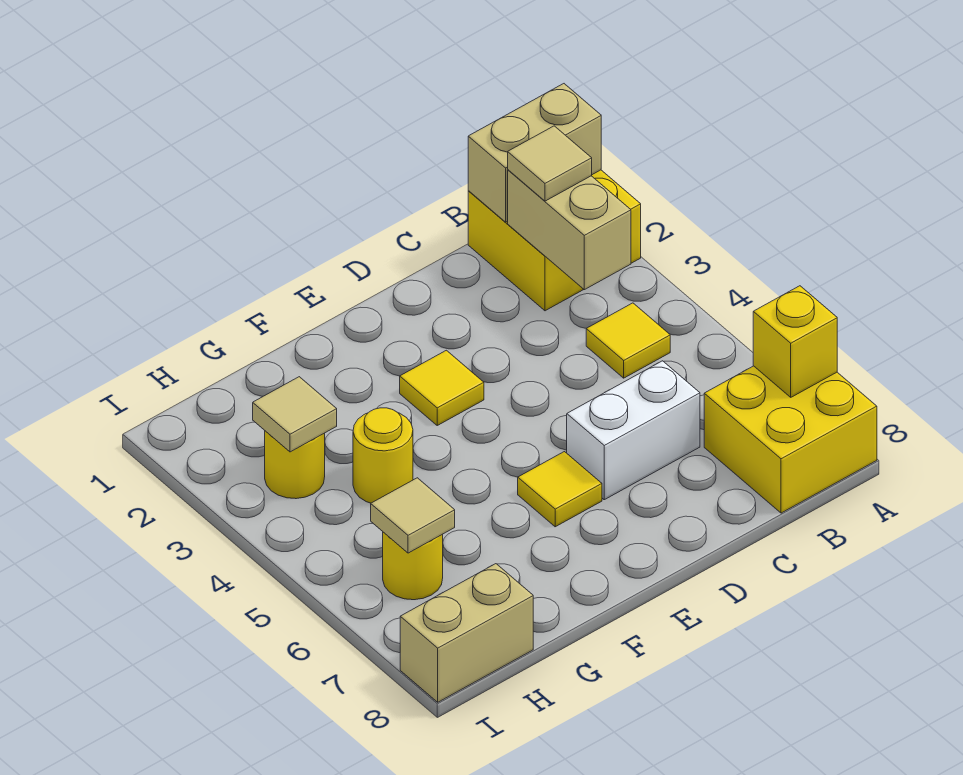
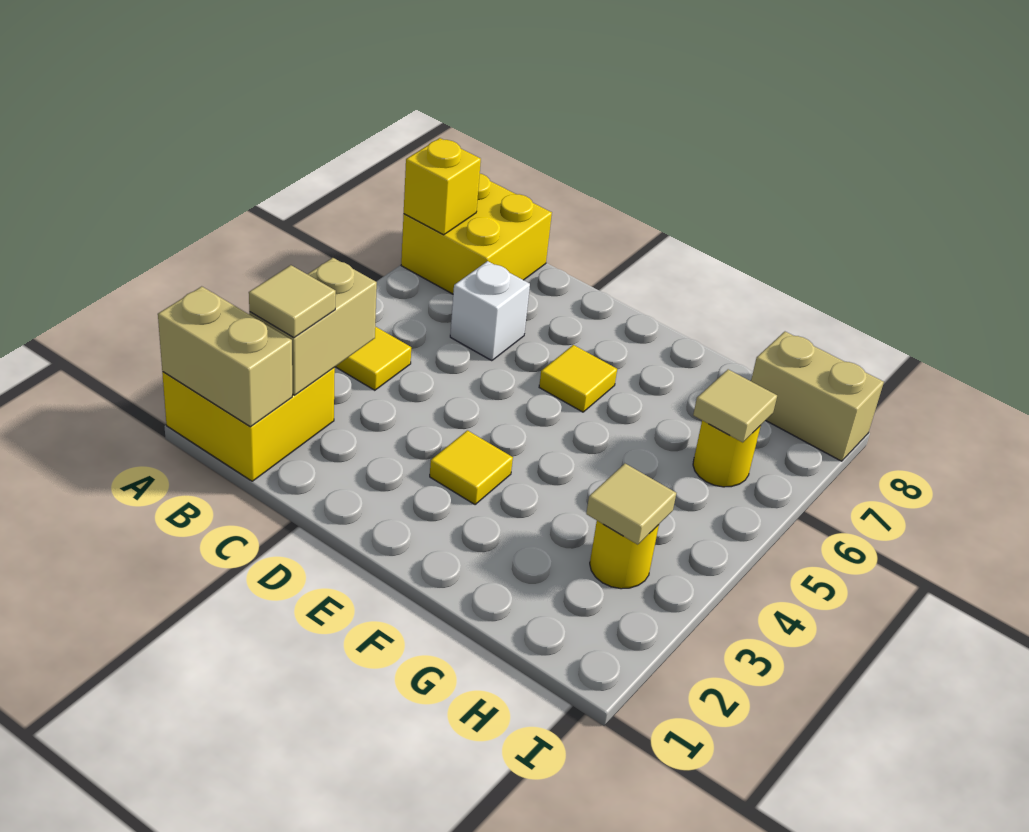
white 1x2 brick [567,361,700,500] -> white 1x1 brick [450,261,530,361]
yellow 1x1 round brick [353,408,413,503] -> none

